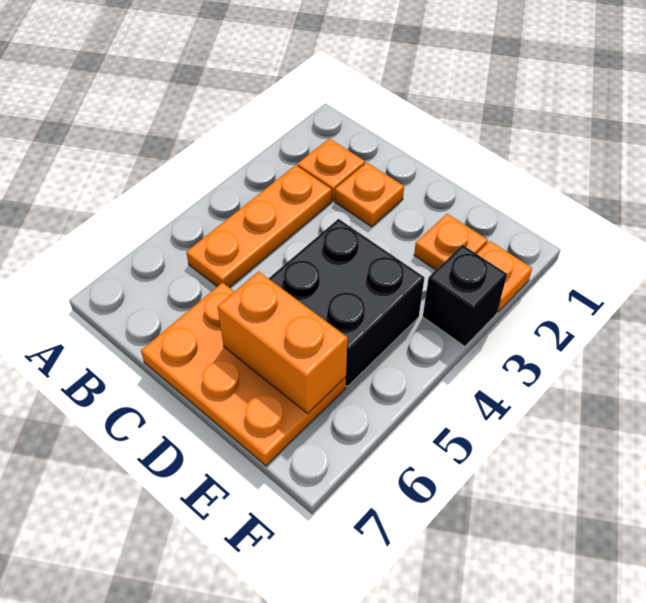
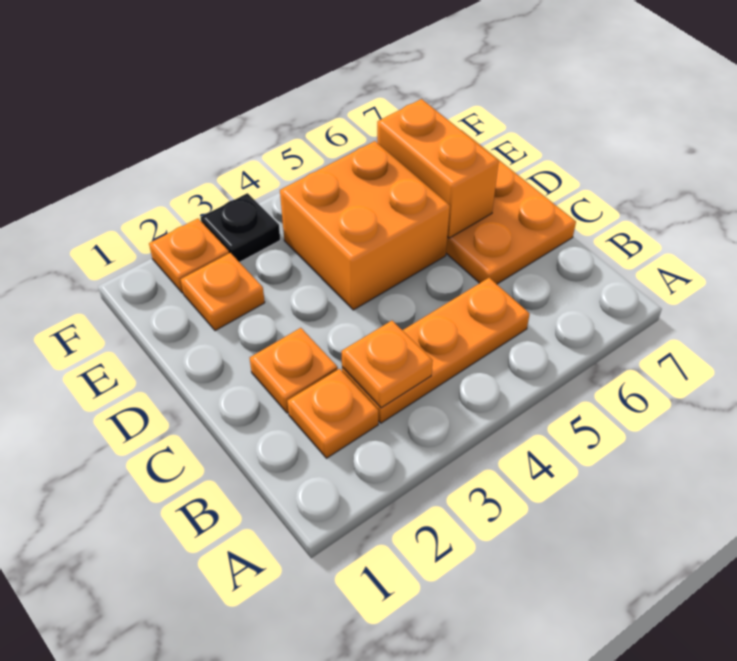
none -> orange 1x1 plate [341,321,433,408]
black 2x2 brick [268,219,424,386] -> orange 2x2 brick [280,141,450,310]
black 1x1 brick [423,245,507,346] -> black 1x1 plate [201,193,280,262]

